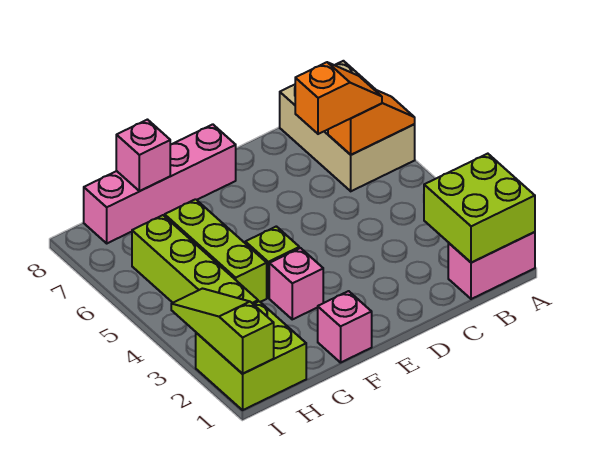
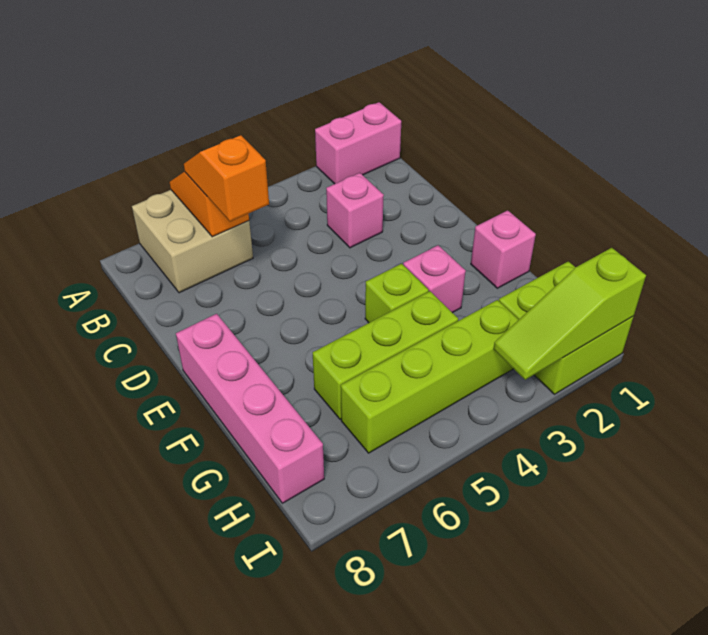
pink 1x2 brick [448,232,535,299] -> pink 1x2 brick turned to [315,102,401,184]
lime 2x2 brick [424,154,535,263] -> none
tan 2x3 brick [280,61,415,191] -> tan 2x2 brick [132,190,253,293]
pink 1x1 brick [116,120,170,191] -> pink 1x1 brick moved to [326,173,384,248]

